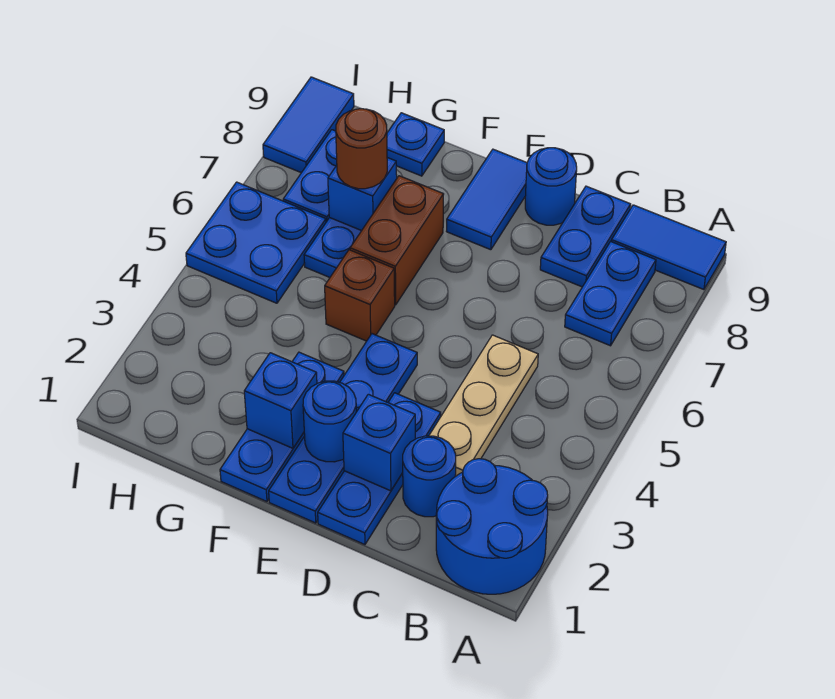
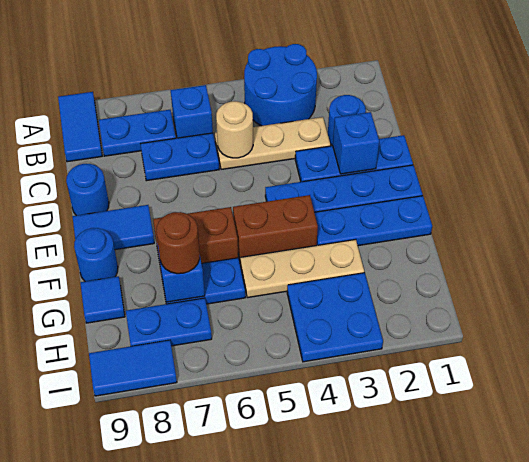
blue 2x2 round brick [436,459,548,594] -> blue 2x2 round brick moved to [244,44,317,126]
none -> tan 1x1 round brick [216,101,253,158]
blue 1x2 plate [540,186,631,287] -> blue 1x2 plate moved to [141,133,219,181]
blue 1x1 round brick [303,381,356,462] -> blue 1x1 round brick moved to [74,228,118,281]
blue 1x1 brick [244,353,317,448] -> blue 1x1 brick moved to [171,85,213,138]
brown 1x1 brick [325,250,395,341] -> brown 1x2 brick [233,195,318,264]
none -> tan 1x3 plate [240,239,364,298]
blue 1x1 plate [387,113,444,176] -> blue 1x1 tile [80,276,125,323]
blue 2x2 plate [186,182,326,303] -> blue 2x2 plate moved to [287,273,383,362]

